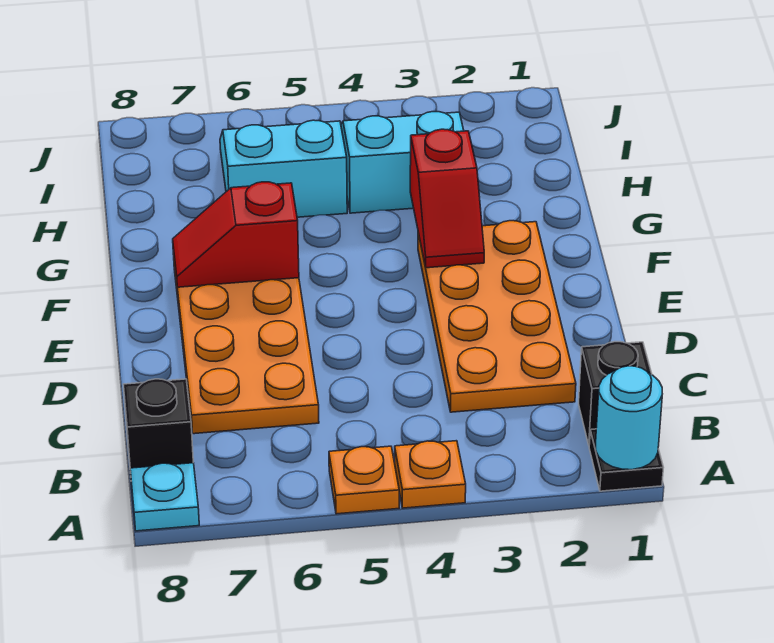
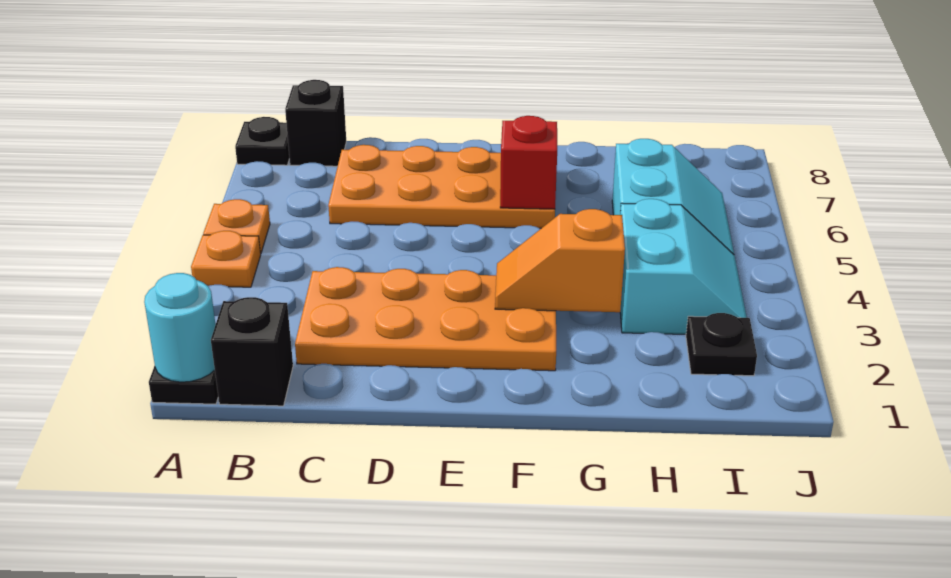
cyan 1x1 plate [130,463,199,531] -> black 1x1 plate [235,117,289,165]
red 1x2 slope [410,129,484,268] -> orange 1x2 slope [495,209,625,312]
none -> black 1x1 plate [686,313,757,376]

